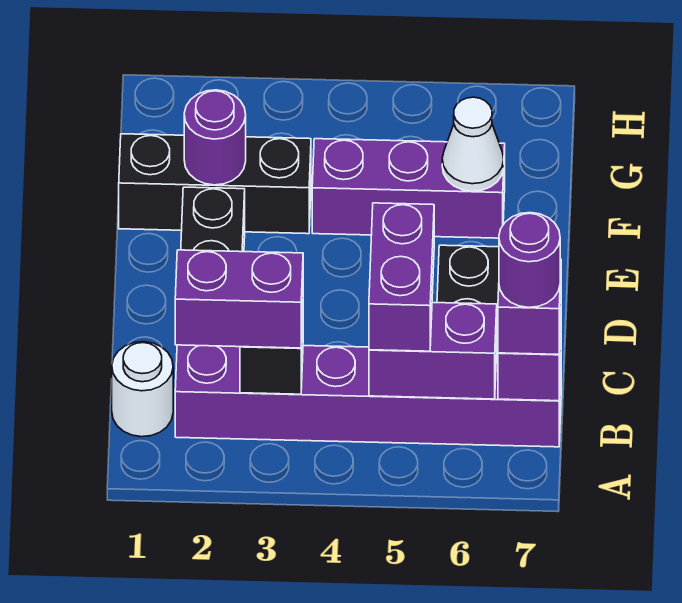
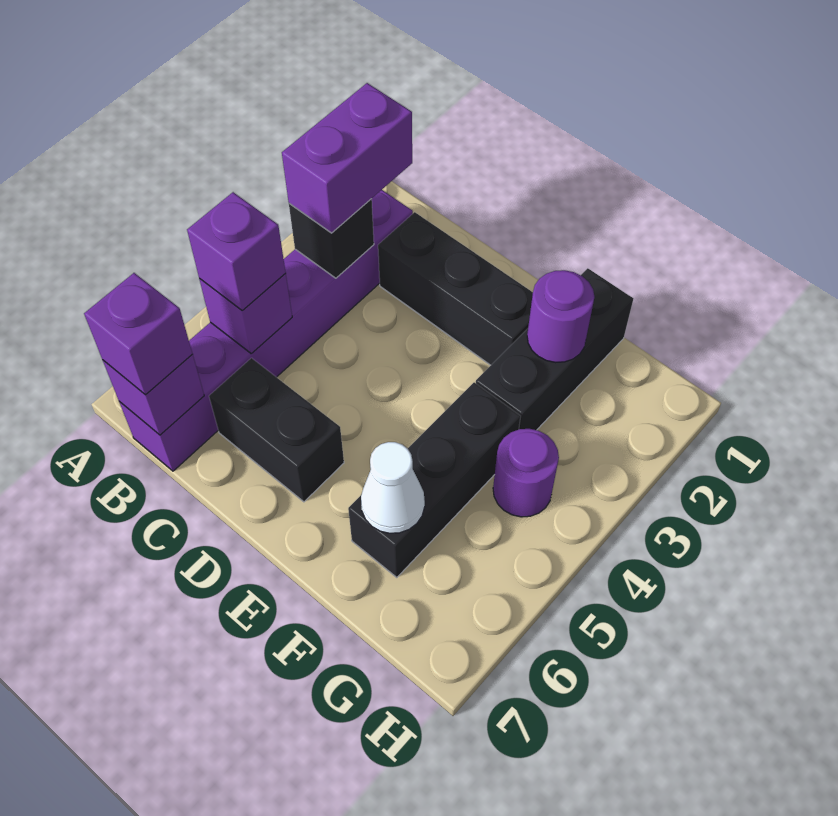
white 1x1 round brick [112,342,173,437] -> none
purple 1x2 brick [369,303,497,399] -> purple 1x1 brick [199,273,292,353]
purple 1x2 brick [369,203,434,351] -> purple 1x1 brick [187,192,286,310]
purple 1x1 round brick [499,213,560,307] -> purple 1x1 round brick moved to [493,429,559,517]
purple 1x3 brick [312,139,505,238] -> black 1x3 brick [348,382,521,578]

